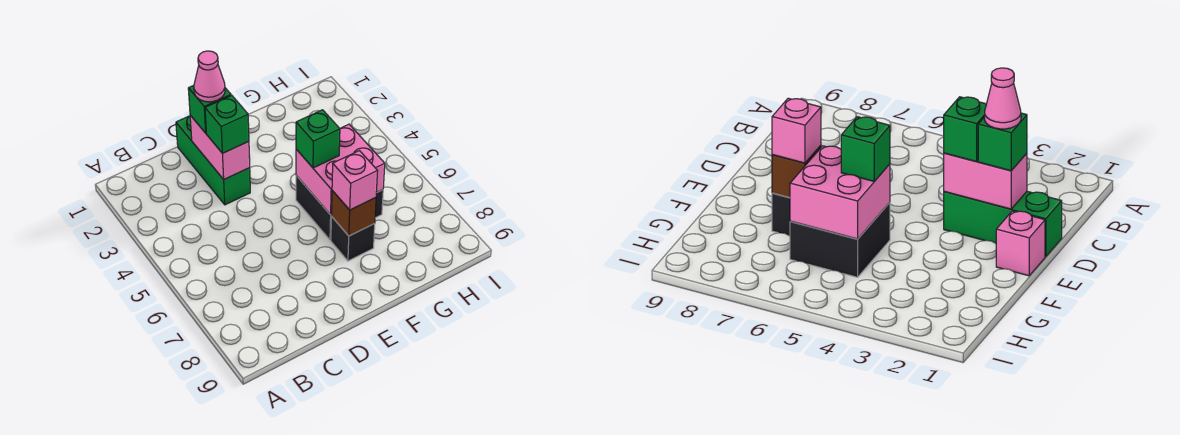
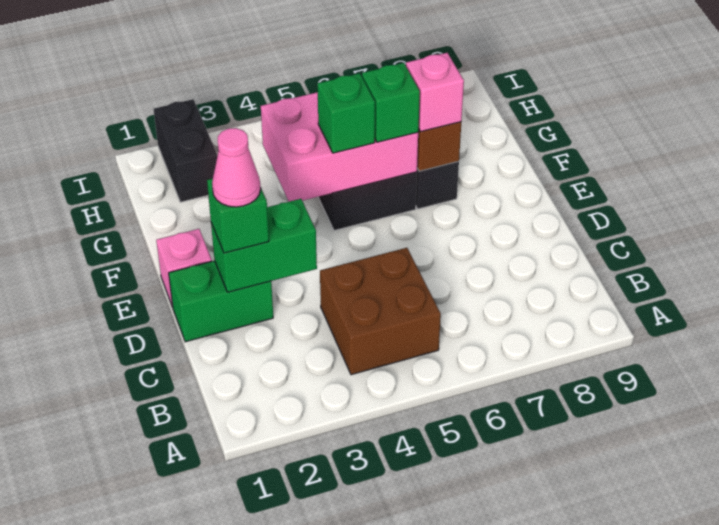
none -> brown 2x2 brick [320,248,441,375]
green 1x3 brick [176,116,250,205] -> green 1x2 brick [169,261,273,342]
pink 1x2 brick [190,115,250,179] -> green 1x2 brick [211,199,317,292]
green 1x1 brick [205,96,249,153] -> green 1x1 brick moved to [362,63,420,142]
pink 2x2 brick [296,124,385,215] -> pink 2x3 brick [261,92,418,202]
none -> black 1x2 brick [154,99,217,202]

